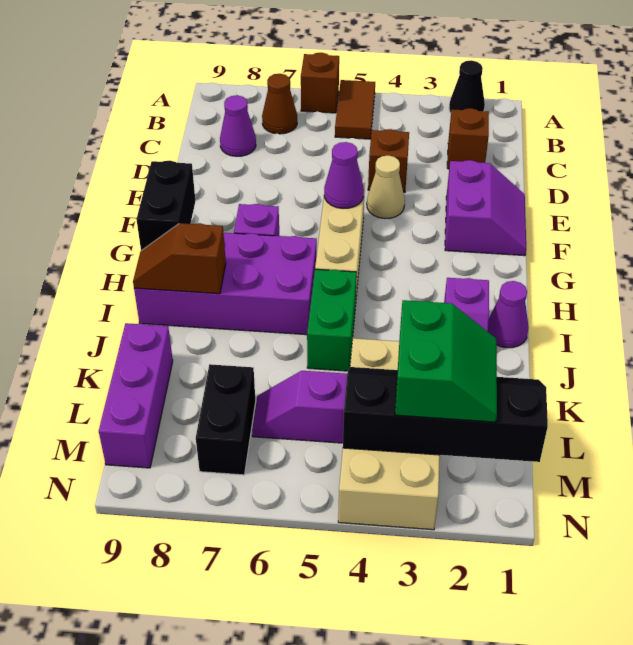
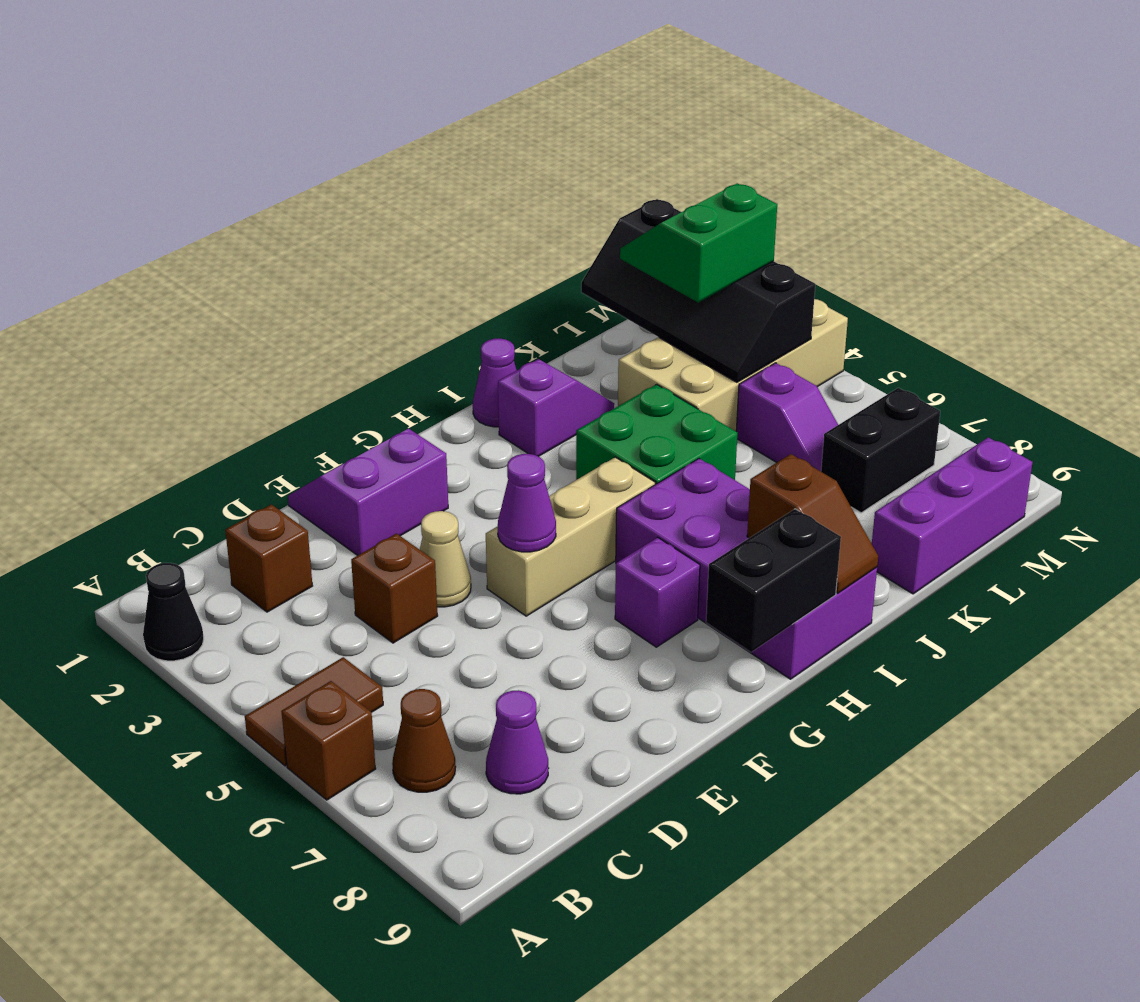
green 1x2 brick [307,269,357,371] -> green 2x2 brick [576,384,737,484]

